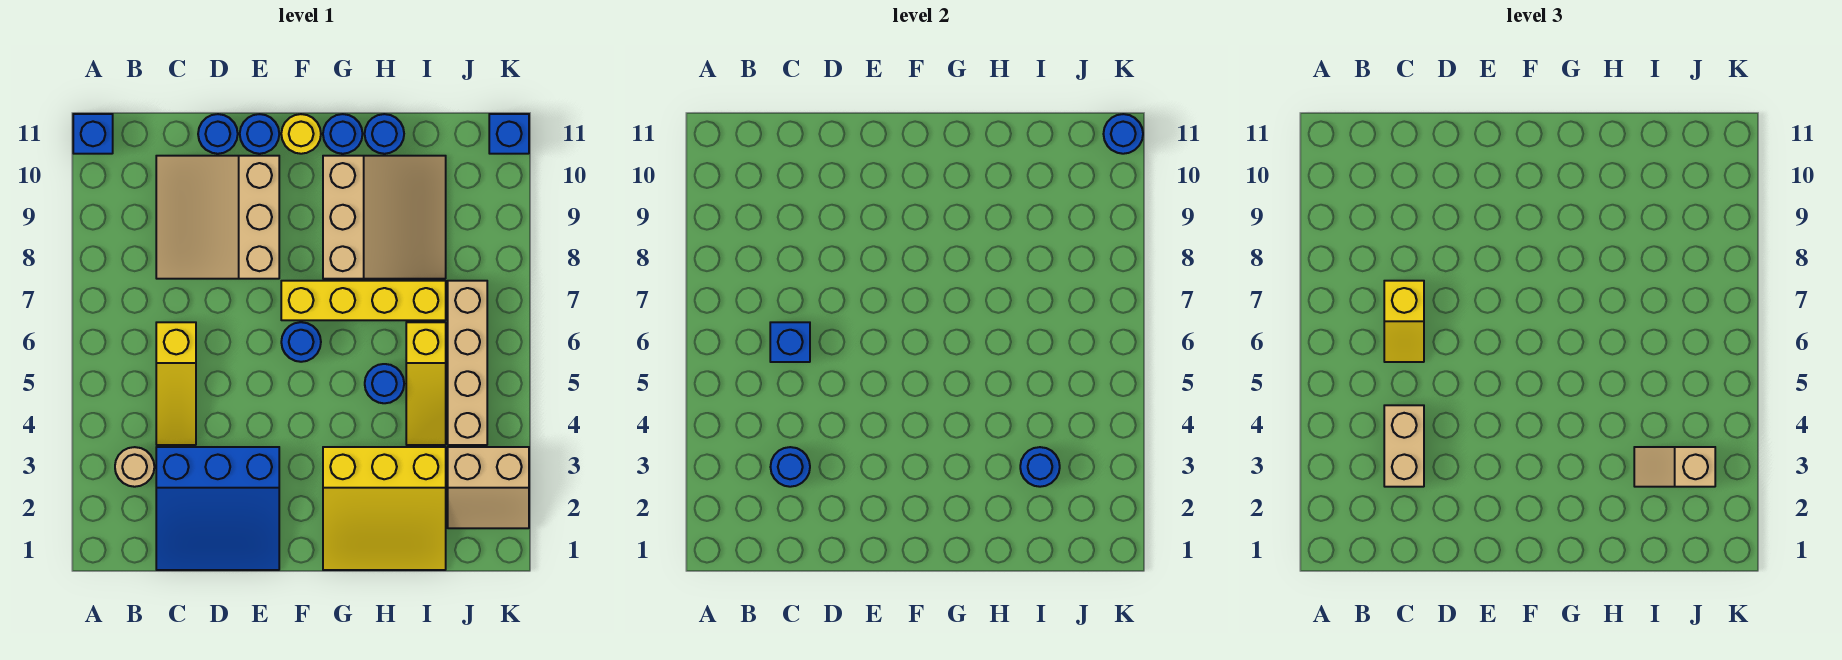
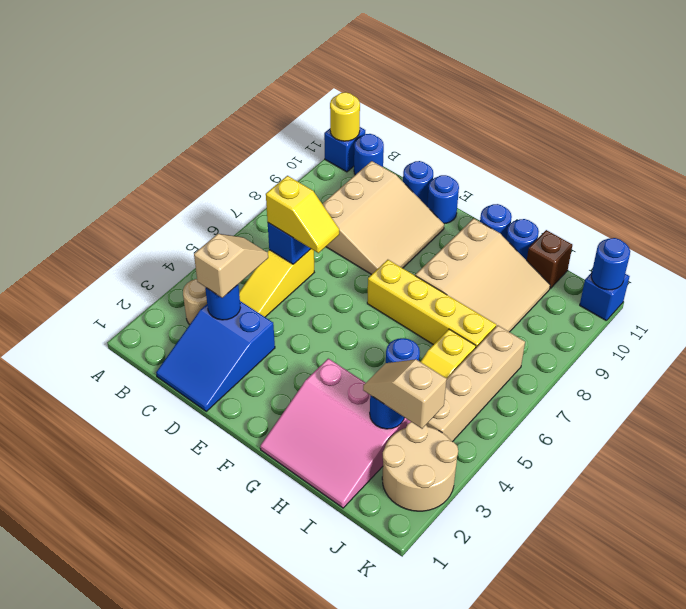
blue 3x3 slope [156,447,279,570] -> blue 2x3 slope [156,301,275,411]
tan 1x2 brick [1384,405,1424,487] -> tan 1x2 slope [194,234,268,298]
yellow 1x2 slope [1384,281,1424,362] -> yellow 1x2 slope turned to [266,176,339,253]
tan 3x3 slope [156,156,279,279] -> tan 3x3 slope turned to [323,161,444,275]
blue 1x1 round brick [281,322,321,362] -> blue 1x1 round brick moved to [354,134,384,175]
yellow 1x1 round brick [281,114,321,154] -> yellow 1x1 round brick moved to [330,92,360,141]
yellow 3x3 slope [323,447,446,570] -> pink 3x3 slope [260,359,411,508]
none -> brown 1x1 brick [527,230,572,288]
tan 2x2 slope [448,447,529,528] -> tan 2x2 round brick [382,422,458,511]

